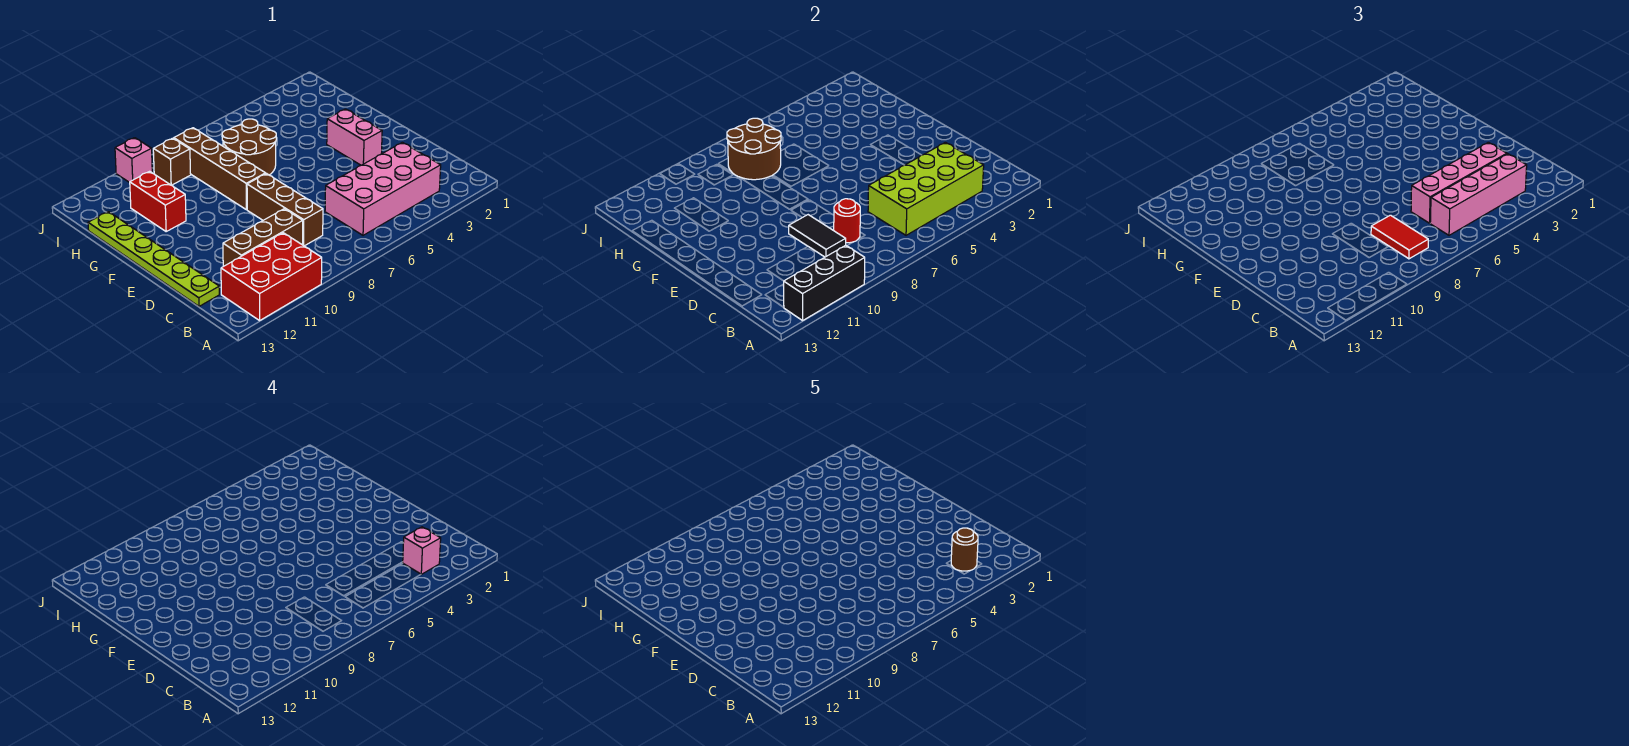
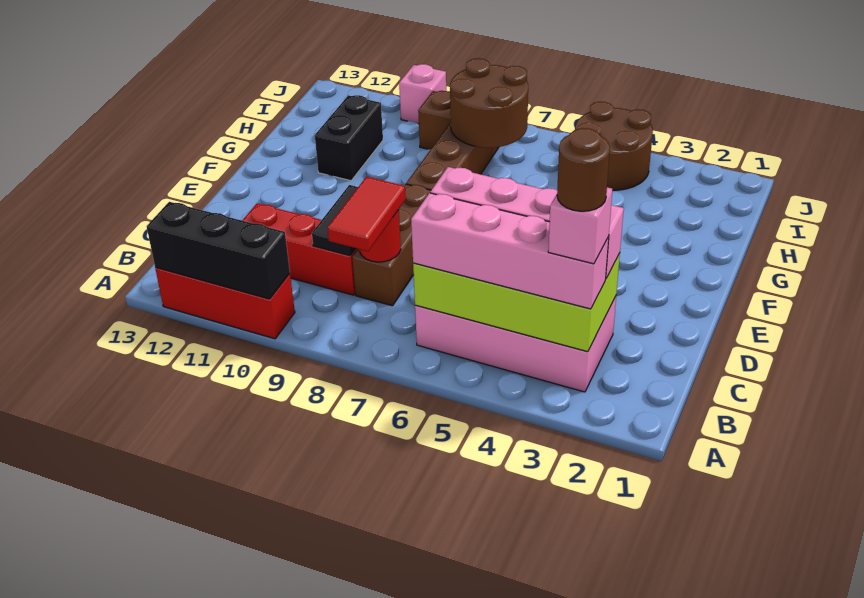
red 2x3 brick [221,233,322,320] -> red 1x3 brick [155,267,295,339]
brown 1x3 brick [223,209,303,266] -> red 1x3 brick [242,203,358,295]
lime 1x6 plate [88,212,219,306] -> none
pink 1x2 brick [327,109,382,165] -> none
brown 2x2 round brick [222,119,276,175] -> brown 2x2 round brick moved to [575,102,653,190]
red 1x2 brick [130,171,186,231] -> black 1x2 brick [315,95,383,181]

